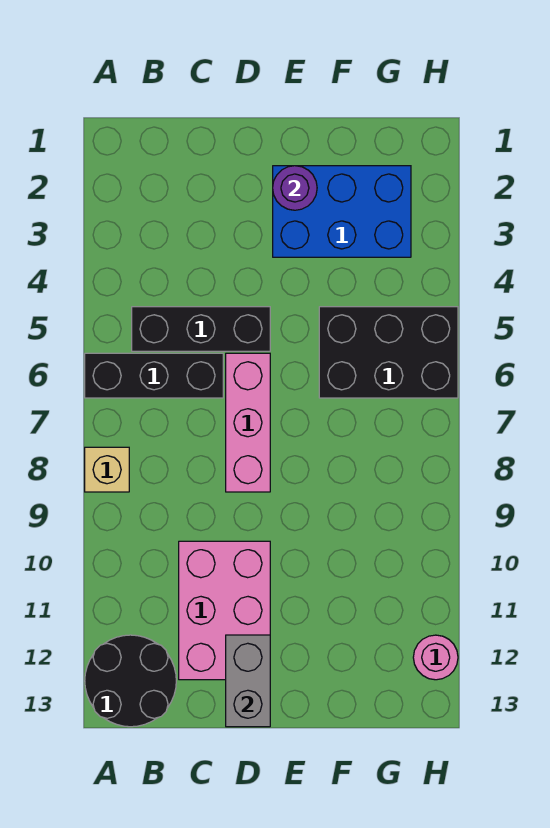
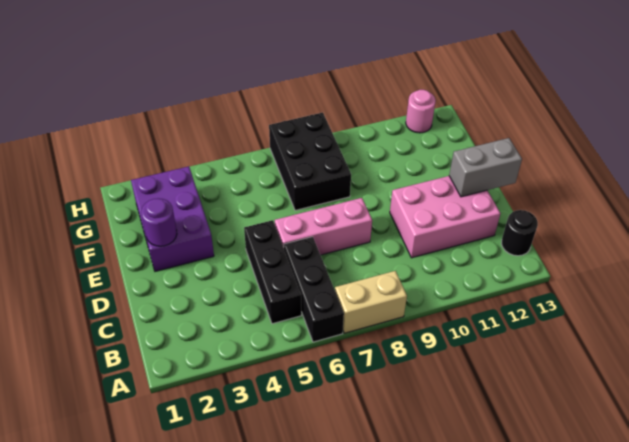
tan 1x1 brick [85,447,129,492] -> tan 1x2 brick [335,271,407,333]
black 2x2 round brick [85,635,176,727] -> black 1x1 round brick [501,210,538,256]
blue 2x3 brick [273,166,411,257] -> purple 2x3 brick [131,166,214,271]
black 2x3 brick [319,307,458,398] -> black 2x3 brick moved to [269,113,351,210]

